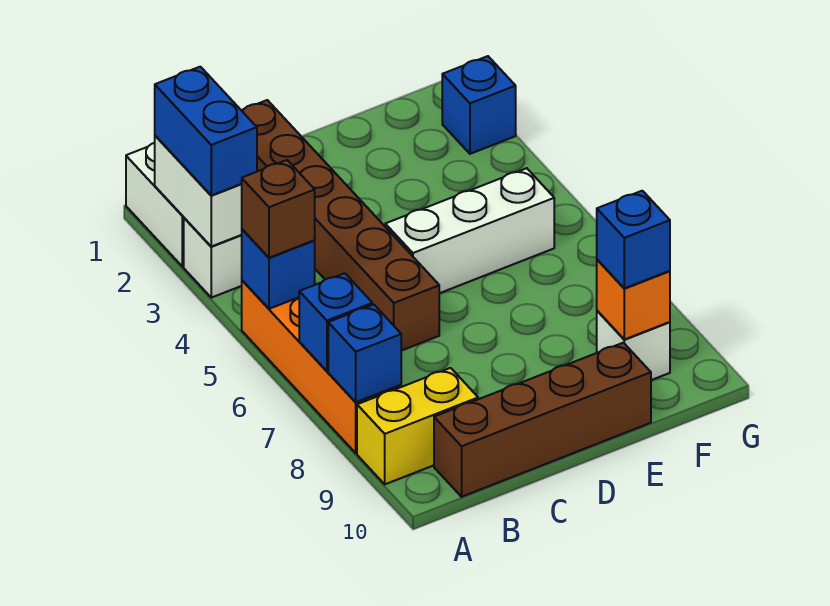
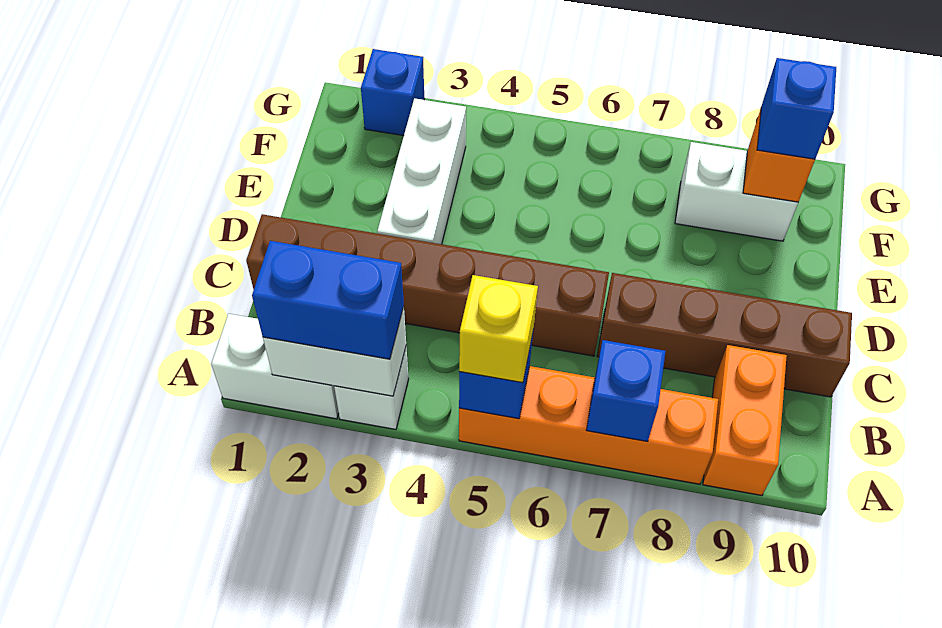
brown 1x1 brick [242,160,315,258] -> yellow 1x1 brick [459,275,538,383]
blue 1x1 brick [328,304,401,402] -> none
yellow 1x2 brick [357,368,478,484] -> orange 1x2 brick [703,345,787,495]
brown 1x4 brick [434,343,651,497] -> brown 1x4 brick turned to [597,273,852,397]
white 1x3 brick [385,168,554,293] -> white 1x3 brick moved to [377,98,466,244]
white 1x1 brick [597,311,670,380] -> white 1x2 brick [675,142,798,241]

